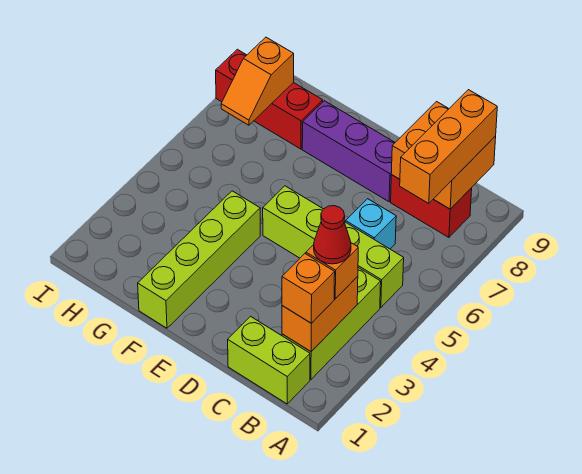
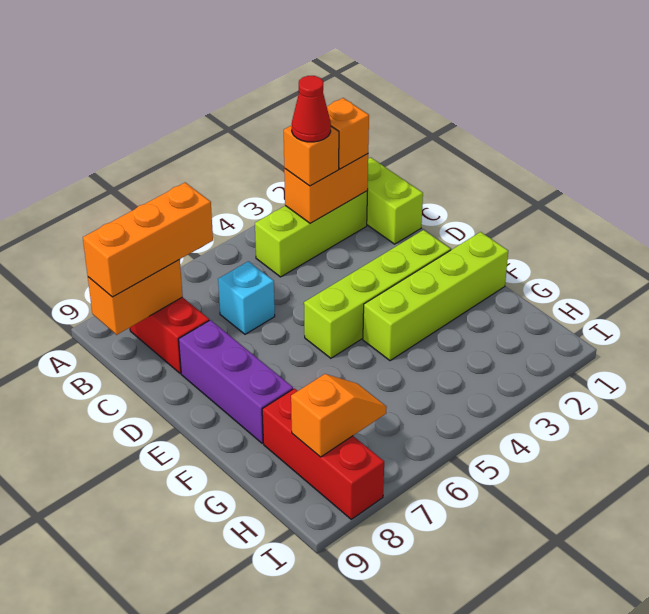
lime 1x4 brick [263,186,404,308] -> lime 1x4 brick turned to [304,230,451,358]
orange 2x2 brick [391,102,496,209] -> orange 1x2 brick [88,260,183,335]

